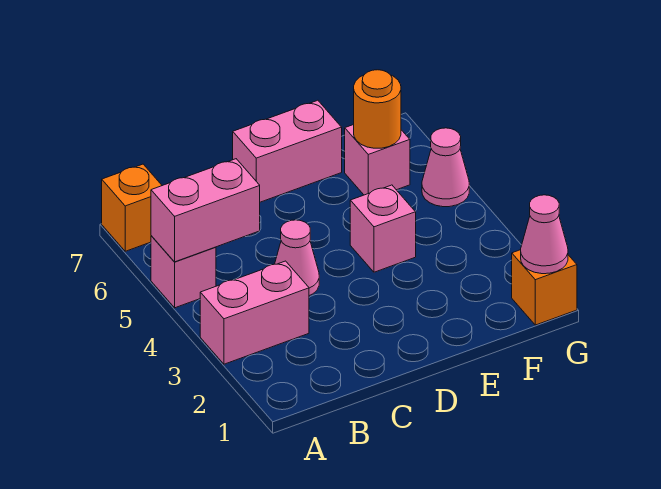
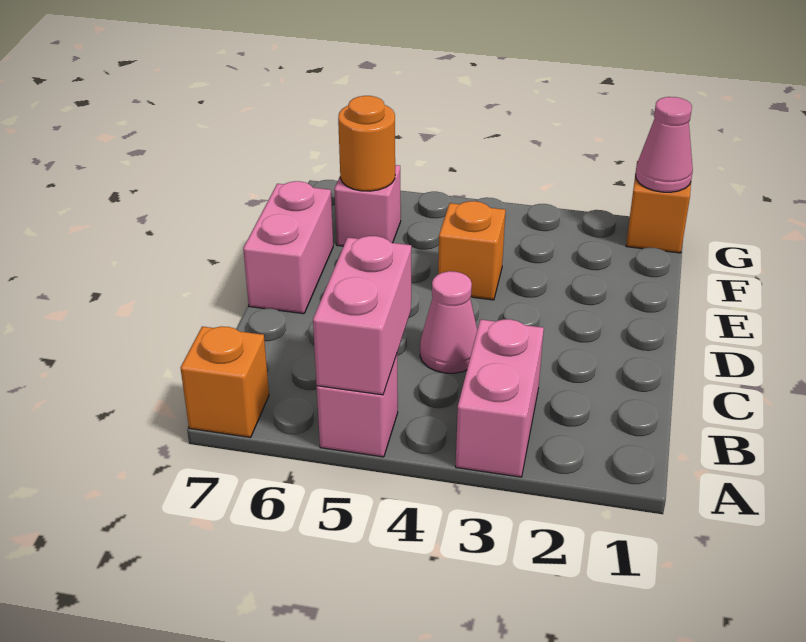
pink 1x1 brick [350,185,416,272] -> orange 1x1 brick [438,201,506,300]
pink 1x1 cone [422,128,469,207] -> none

